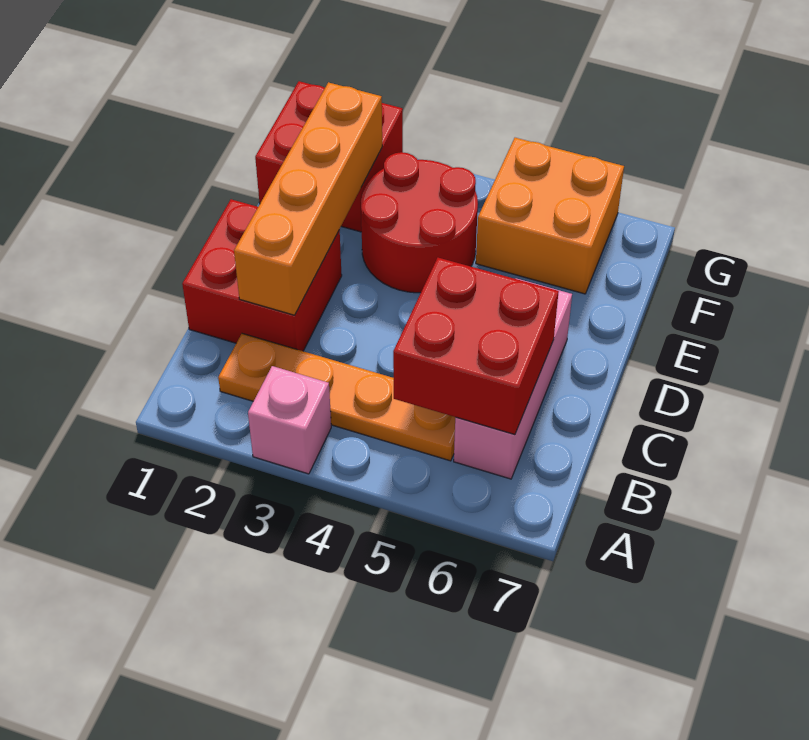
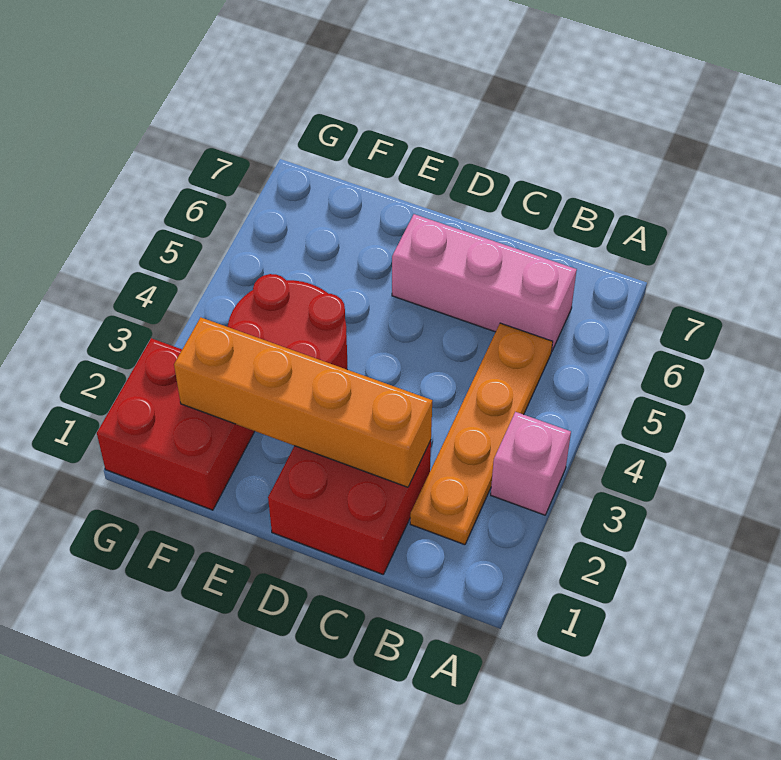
red 2x2 brick [393,258,559,435] -> none
orange 2x2 brick [476,138,624,294] -> none

